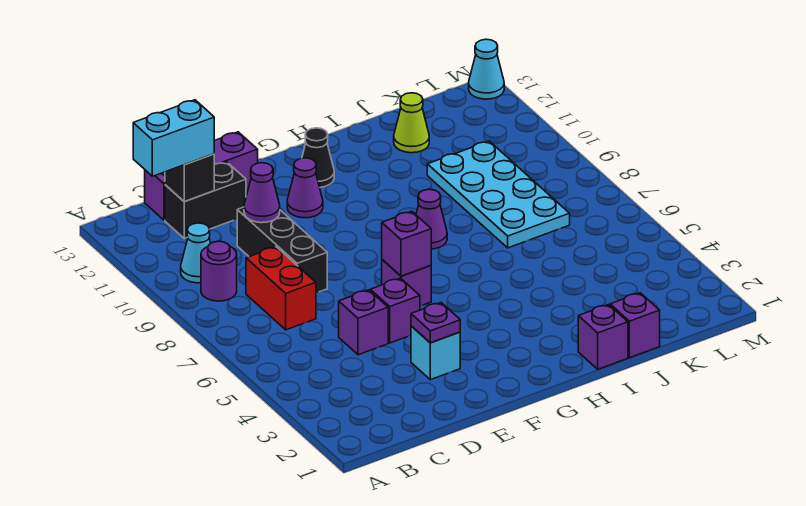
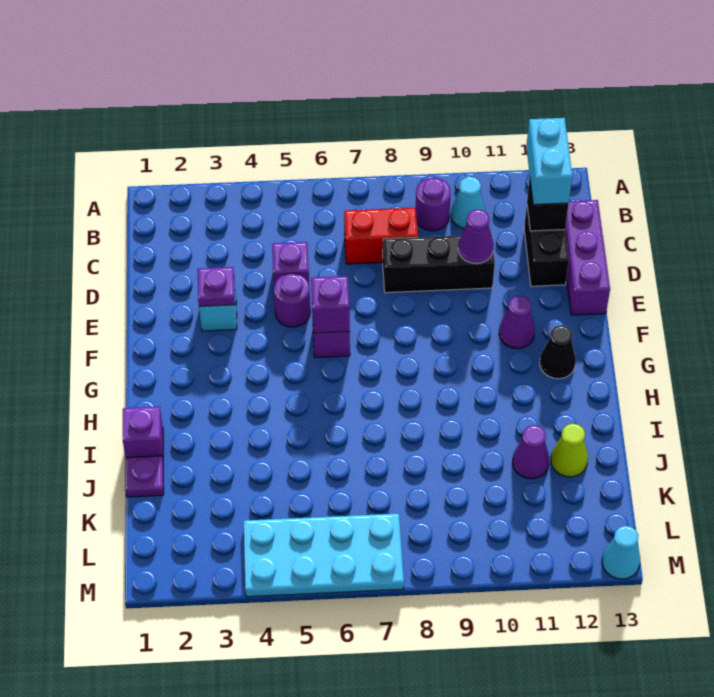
purple 1x1 brick [370,278,420,343] -> purple 1x1 round brick [274,273,310,327]
purple 1x1 cone [416,189,447,249] -> purple 1x1 cone moved to [512,425,549,479]
purple 1x1 brick [610,293,660,358] -> purple 1x1 plate [125,456,164,497]
cyan 2x4 plate [427,141,570,248] -> cyan 2x4 plate moved to [244,513,404,597]

